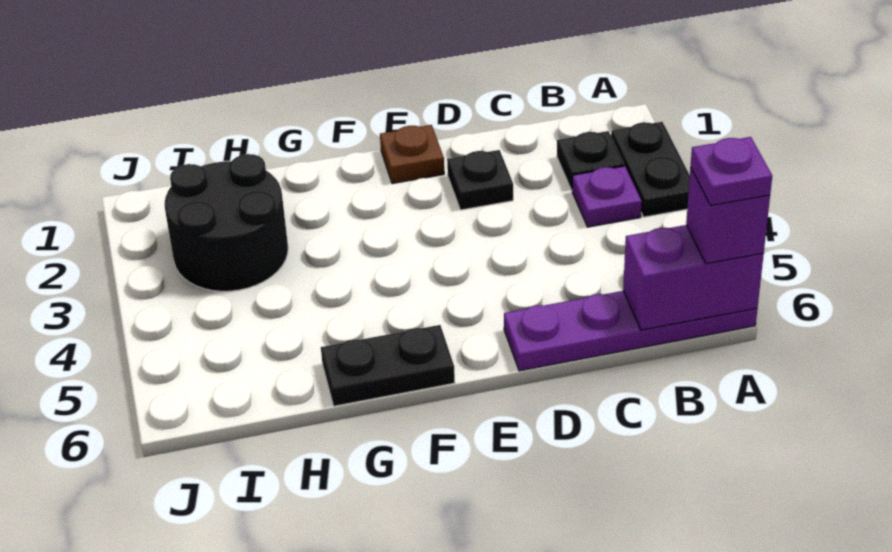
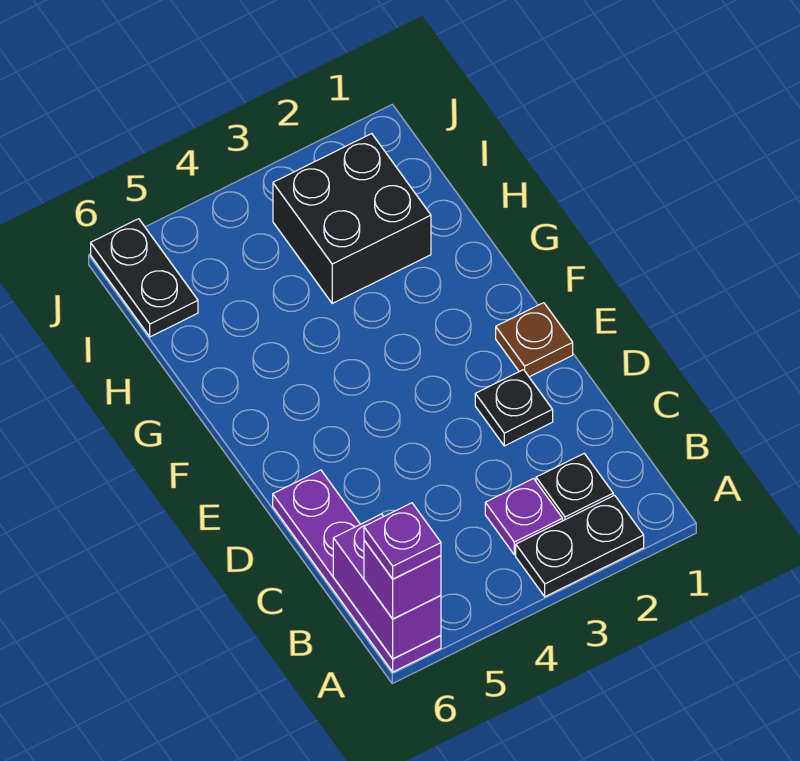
black 1x2 plate [321,325,455,406] -> black 1x2 plate moved to [91,219,198,337]
black 2x2 round brick [165,154,288,291] -> black 2x2 brick [273,134,431,303]

